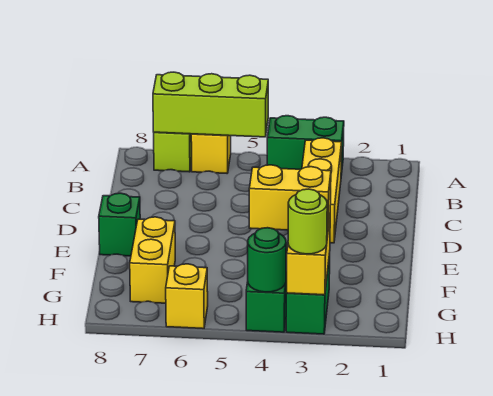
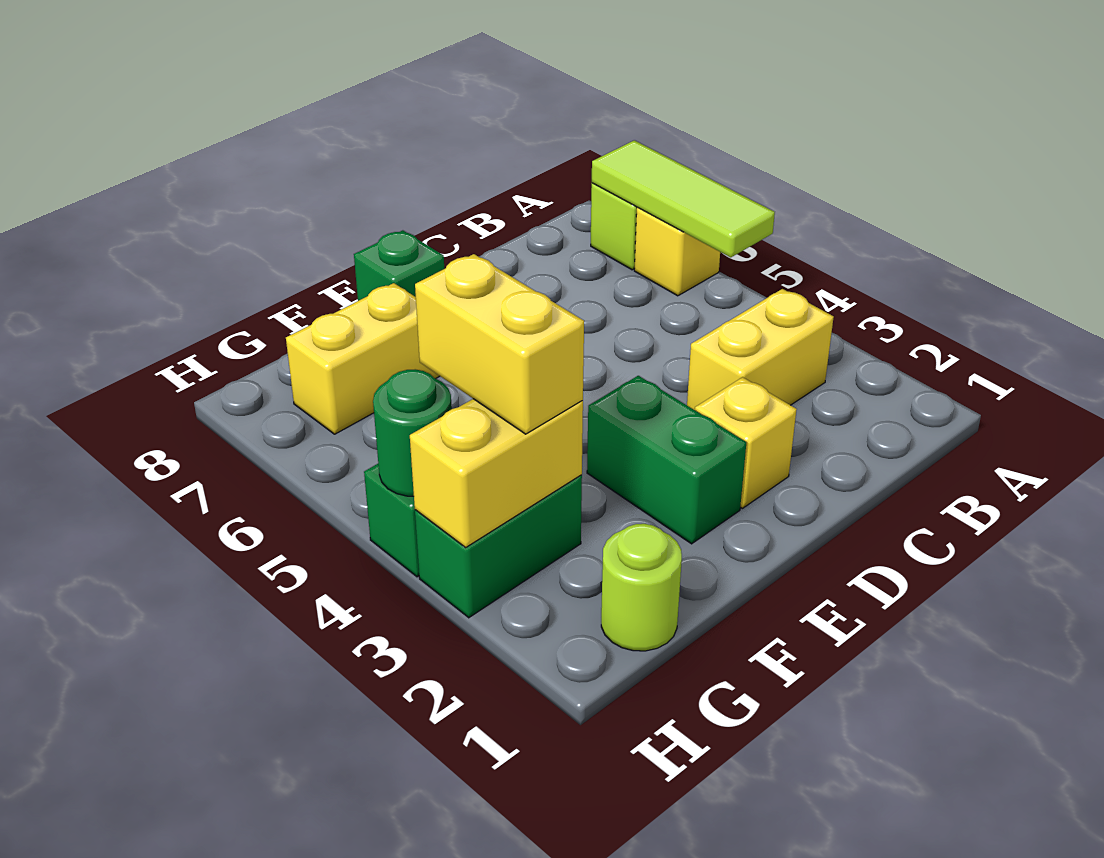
green 1x2 brick [267,116,344,175] -> green 1x2 brick moved to [587,376,746,544]
lime 1x3 brick [153,72,268,137] -> lime 1x3 tile [592,140,775,257]
yellow 1x3 brick [302,138,342,243] -> yellow 1x2 brick [687,289,834,410]
lime 1x1 round brick [288,189,327,254] -> lime 1x1 round brick moved to [601,524,682,651]
yellow 1x1 brick [166,264,208,329] -> yellow 1x1 brick moved to [695,377,797,508]

